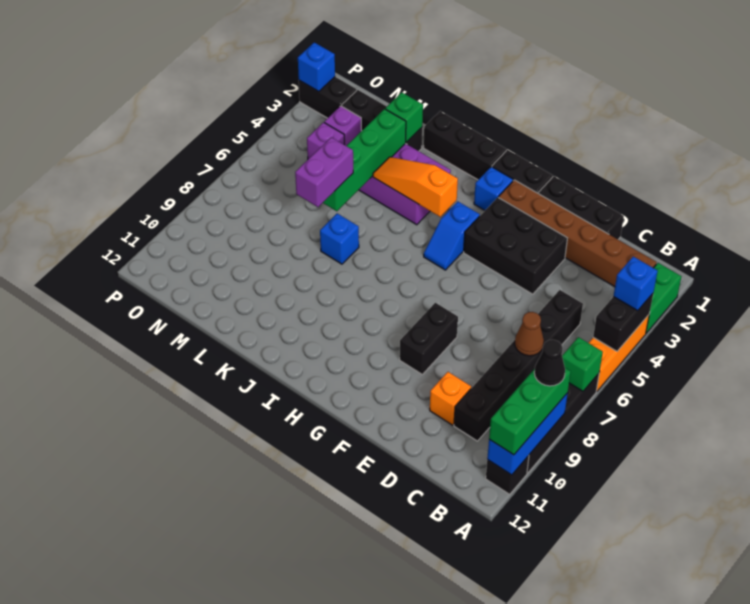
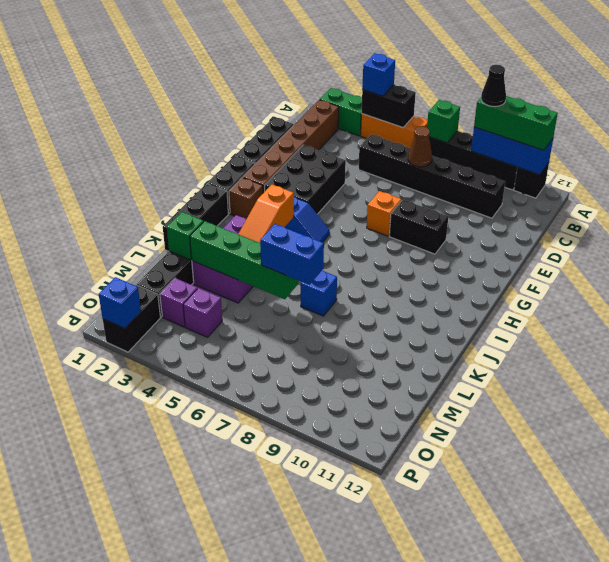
orange 1x1 brick [430,372,471,425] -> orange 1x1 brick moved to [367,191,401,236]
blue 1x1 brick [474,167,513,210] -> brown 1x1 brick [229,178,263,219]
purple 1x2 brick [295,137,353,207] -> blue 1x2 brick [260,224,324,285]

